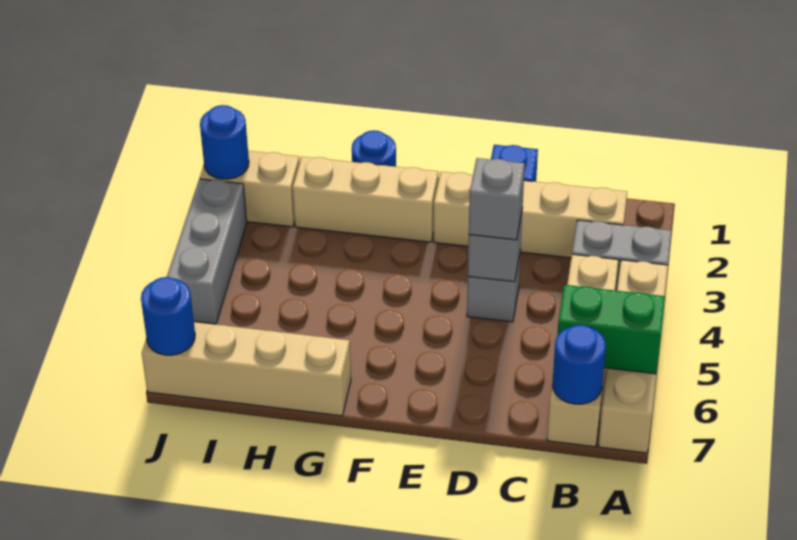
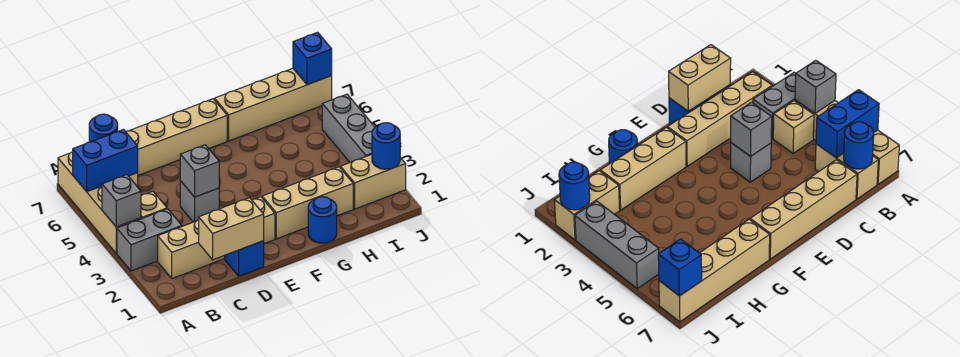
green 1x2 brick [557,285,665,374] -> blue 1x2 brick [73,130,138,192]
none -> tan 1x2 brick [199,198,264,260]
none -> tan 1x4 brick [125,99,227,175]
grey 1x1 brick [469,158,525,240] -> grey 1x1 brick moved to [102,175,141,227]
blue 1x1 round brick [141,277,195,355] -> blue 1x1 brick [293,32,332,85]

